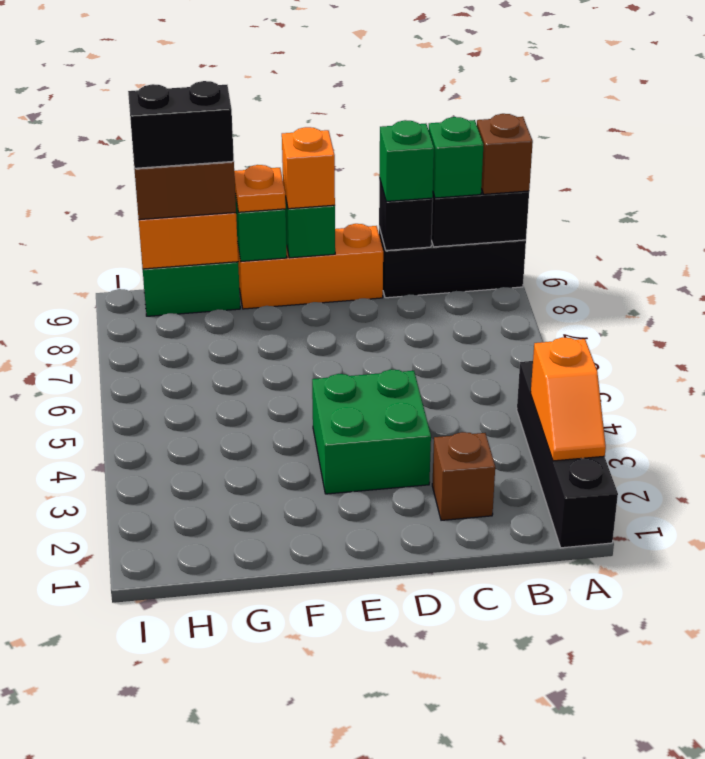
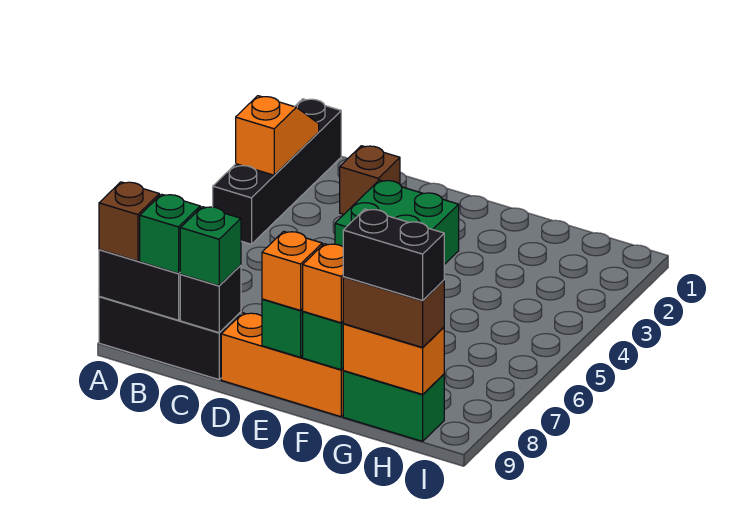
orange 1x1 plate [234,165,286,212] -> orange 1x1 brick [303,244,343,323]

